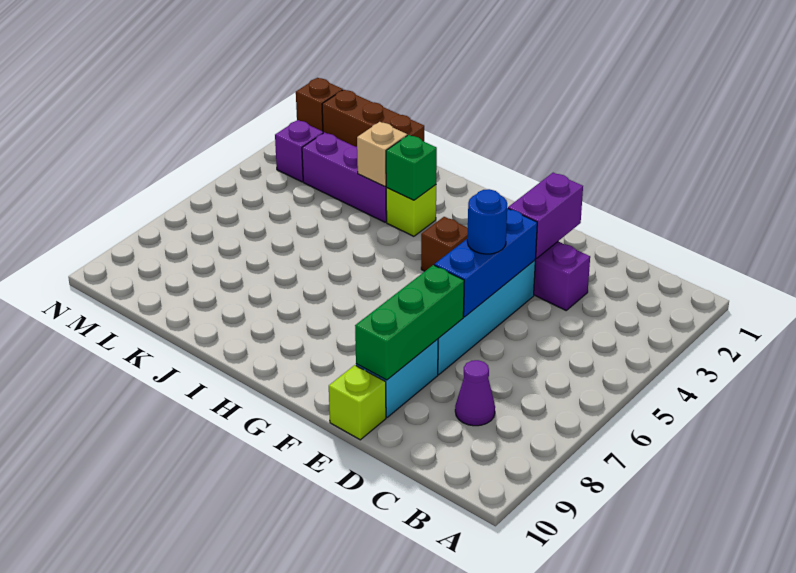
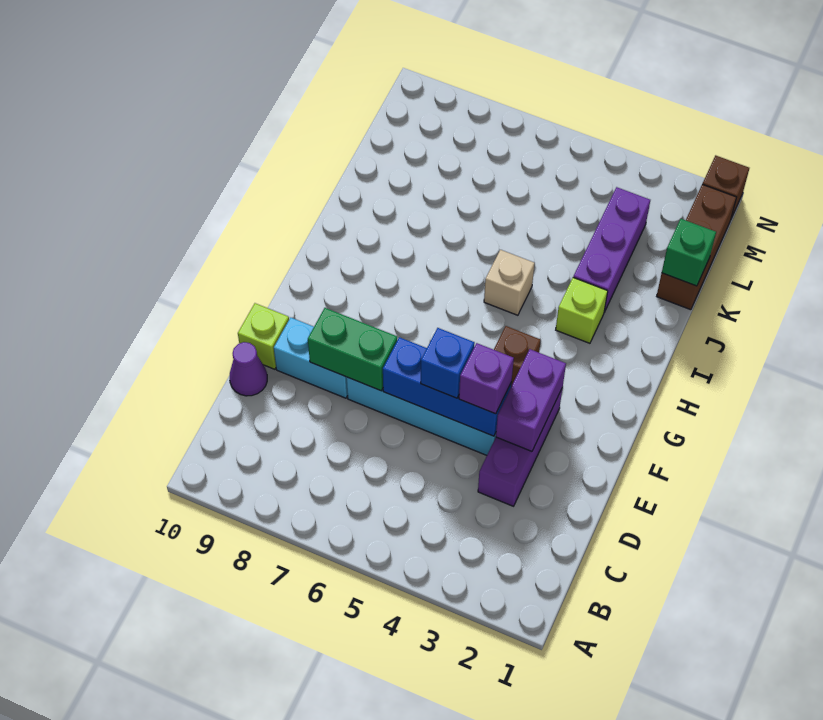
purple 1x1 cone [455,360,495,426] -> purple 1x1 cone moved to [230,342,267,396]
purple 1x2 brick [508,173,583,259] -> purple 1x2 brick turned to [496,349,566,451]
blue 1x1 round brick [467,189,507,254] -> blue 1x1 brick [421,328,475,398]
green 1x3 brick [355,265,464,380] -> green 1x2 brick [308,308,397,391]
green 1x1 brick [386,135,437,200] -> green 1x1 brick moved to [662,219,716,286]
tan 1x1 brick [357,122,407,187] -> tan 1x1 brick moved to [484,250,535,315]
purple 1x1 brick [275,120,323,182] -> purple 1x1 brick moved to [459,343,514,414]

